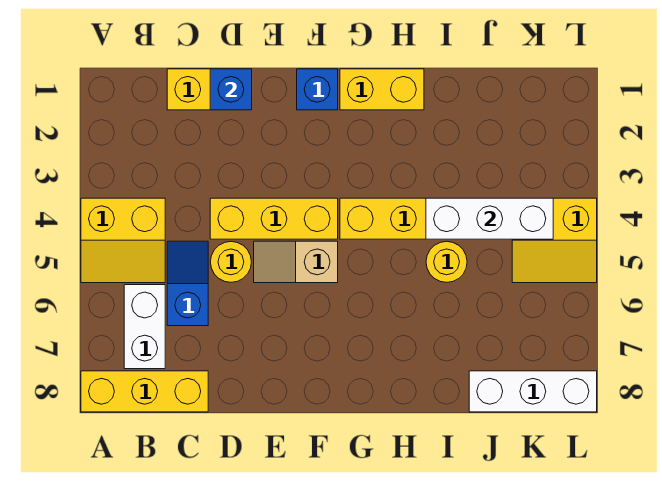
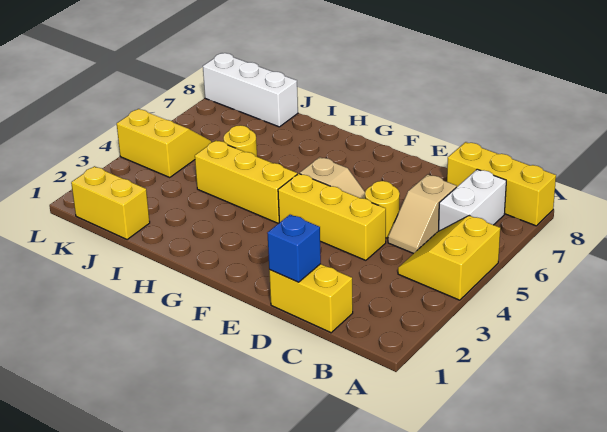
yellow 2x2 slope [81,198,165,283] -> yellow 2x2 slope turned to [398,216,500,300]
blue 1x2 slope [167,241,208,326] -> tan 1x2 slope [388,175,457,254]
blue 1x1 brick [297,69,338,110] -> none
yellow 1x2 brick [340,69,424,110] -> yellow 1x2 brick moved to [71,166,150,240]
white 1x3 brick [426,198,553,239] -> none

